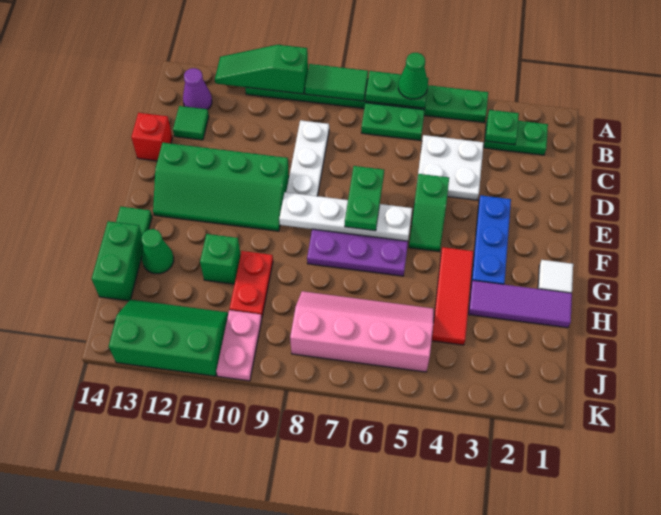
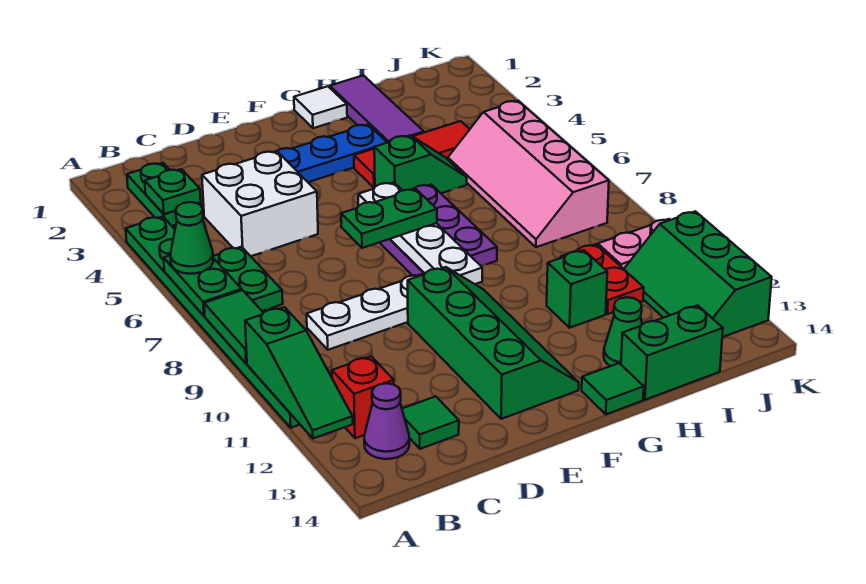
white 2x2 plate [418,135,484,200] -> white 2x2 brick [202,151,318,256]
red 1x1 brick [131,113,173,161] -> red 1x1 brick moved to [332,356,394,438]
green 1x2 slope [409,174,449,251] -> green 1x2 slope moved to [374,135,467,193]
red 1x2 plate [230,251,273,318] -> red 1x2 plate turned to [561,244,644,314]

